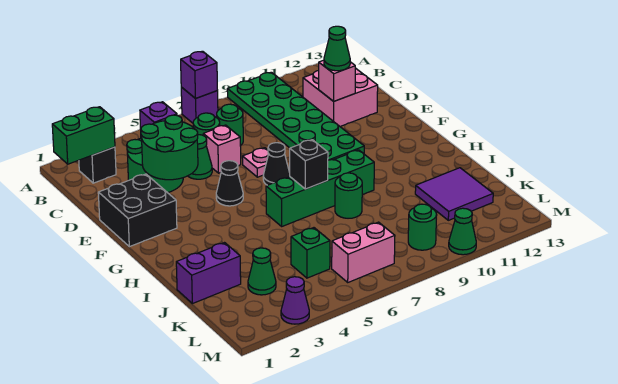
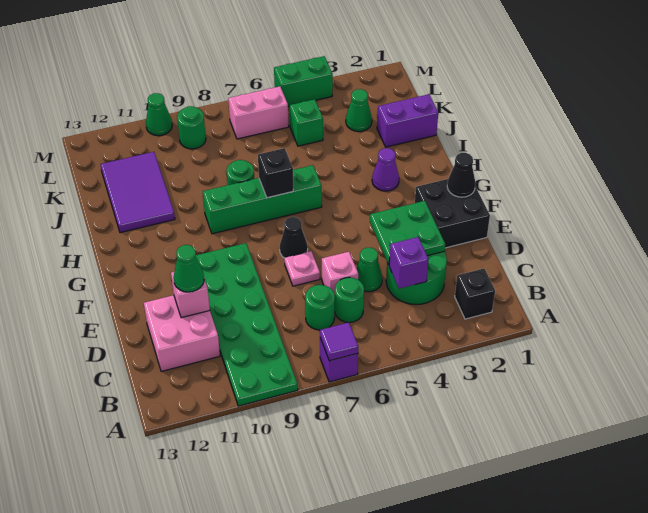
purple 1x1 brick [181,51,217,99] -> purple 1x1 tile [320,322,358,361]
green 1x2 brick [52,107,115,164] -> green 1x2 brick moved to [274,56,333,107]
green 2x2 round brick [141,115,198,180] -> green 2x2 plate [370,201,445,265]
black 1x1 cone [216,161,243,206] -> black 1x1 cone moved to [447,153,475,197]
purple 2x2 tile [415,168,493,220] -> purple 2x3 tile [100,152,175,233]
purple 1x1 cone [281,277,309,324] -> purple 1x1 cone moved to [372,148,399,191]

